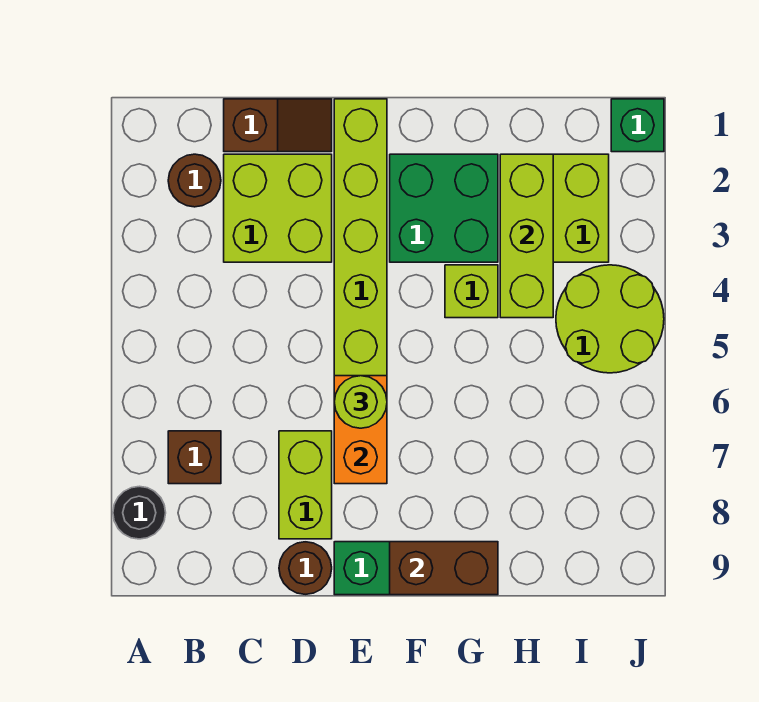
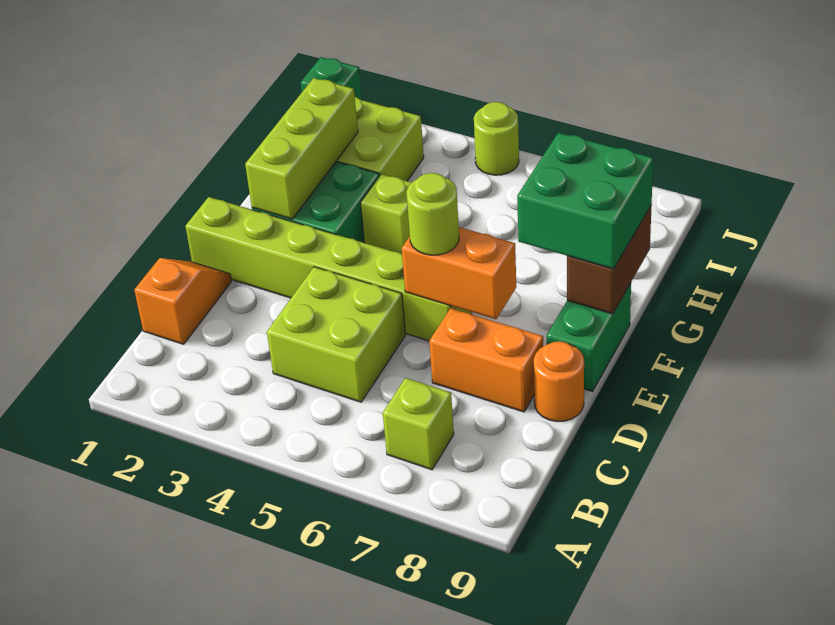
black 1x1 round brick [113,486,166,539] -> none
brown 1x1 round brick [168,154,221,207] -> none
brown 1x1 brick [168,431,221,484] -> lime 1x1 brick [383,378,454,470]
brown 1x2 slope [224,99,332,152] -> orange 1x2 slope [134,258,232,344]
lime 2x2 brick [224,154,332,262] -> lime 2x2 brick moved to [267,267,406,402]
lime 1x2 brick [279,431,332,539] -> orange 1x2 brick [429,308,543,412]
brown 1x1 round brick [279,542,332,594] -> orange 1x1 round brick [534,341,584,422]
none -> green 2x2 brick [517,133,653,269]
lime 1x3 brick [500,154,553,318] -> lime 1x3 brick turned to [245,78,358,219]
lime 2x2 round brick [556,265,664,373] -> lime 1x1 round brick [474,102,519,175]

